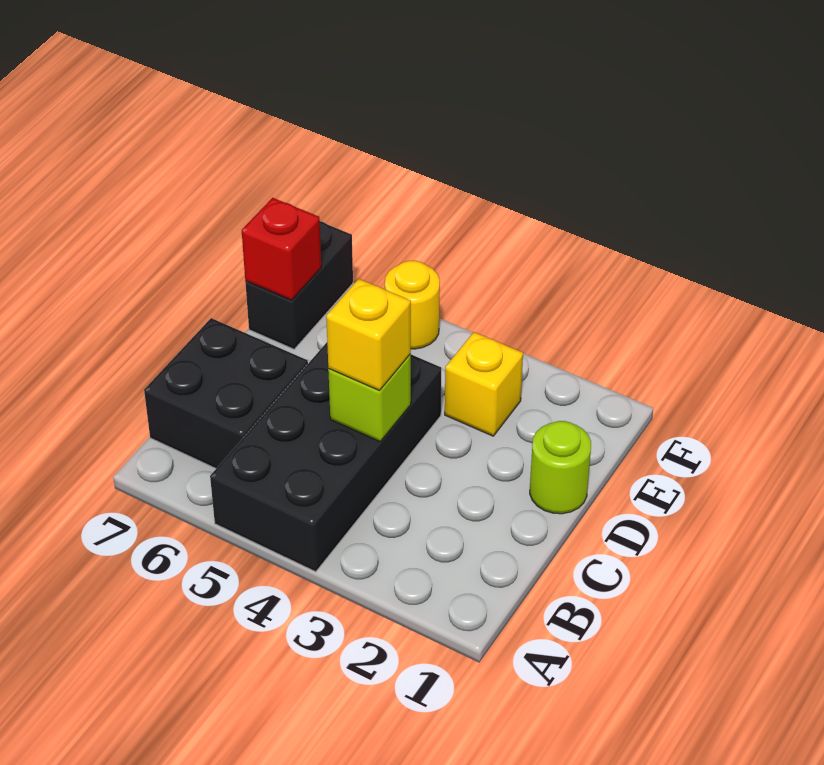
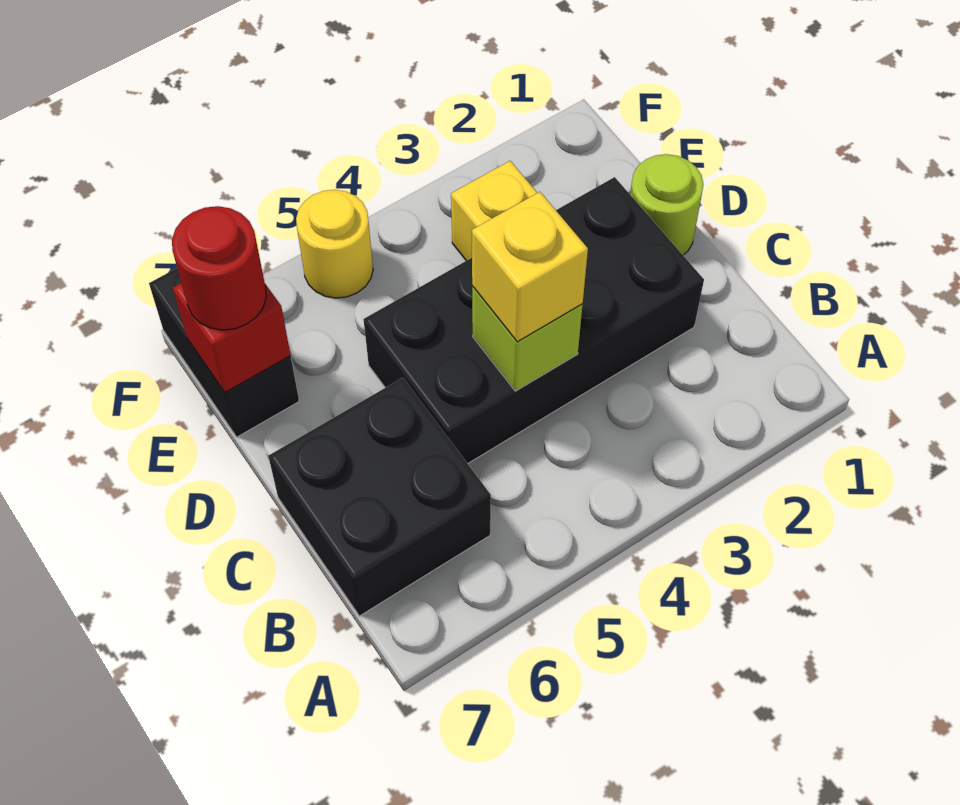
black 2x4 brick [210,343,441,572] -> black 2x4 brick turned to [363,177,704,464]
none -> red 1x1 round brick [172,206,266,330]

